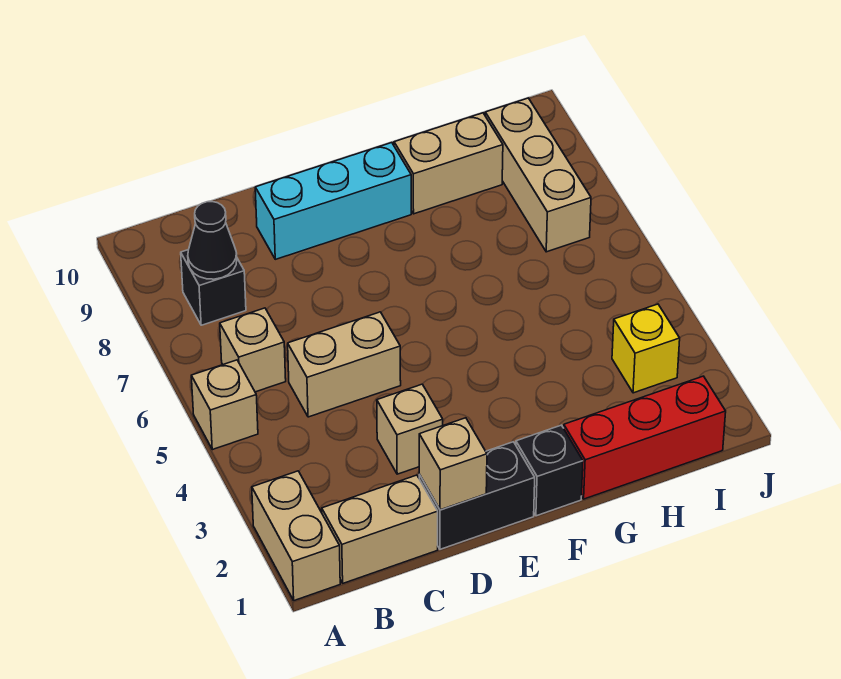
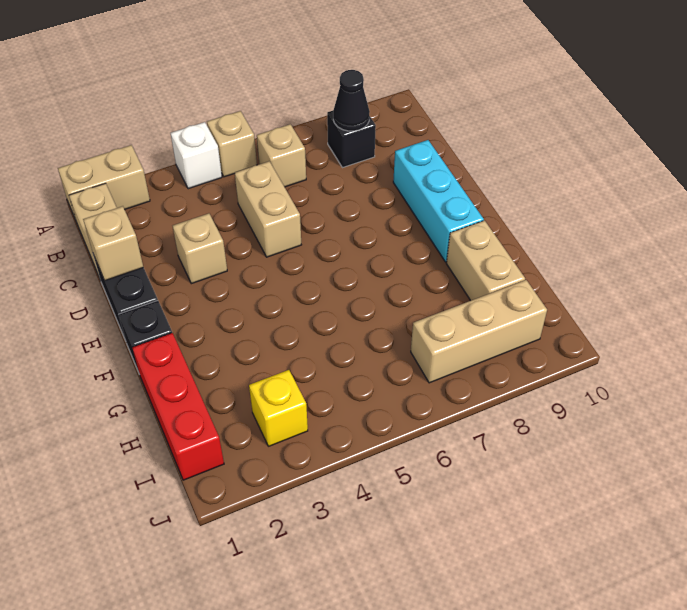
none -> white 1x1 brick [171,122,222,189]

